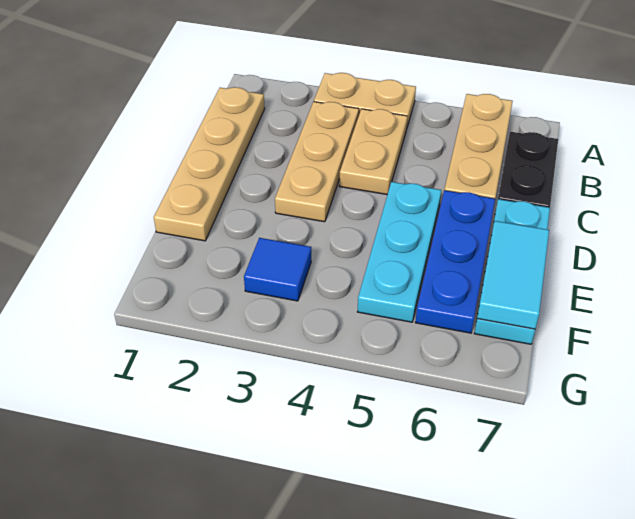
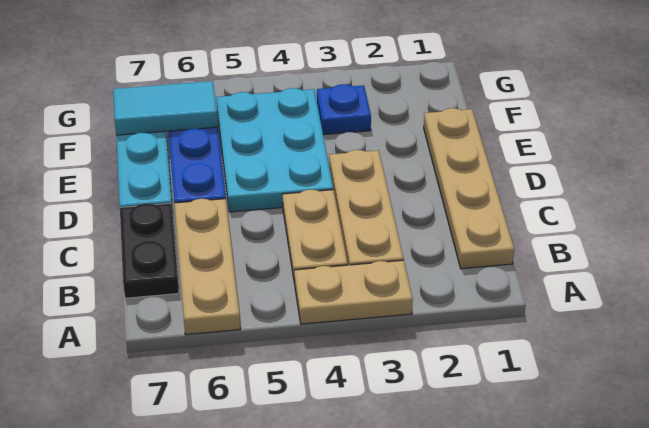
cyan 1x3 plate [358,182,441,322] -> cyan 2x3 plate [217,88,333,212]
cyan 1x2 tile [477,221,549,329] -> cyan 1x2 tile turned to [113,81,218,135]
blue 1x1 tile [244,238,311,301] -> blue 1x1 plate [317,84,371,135]

